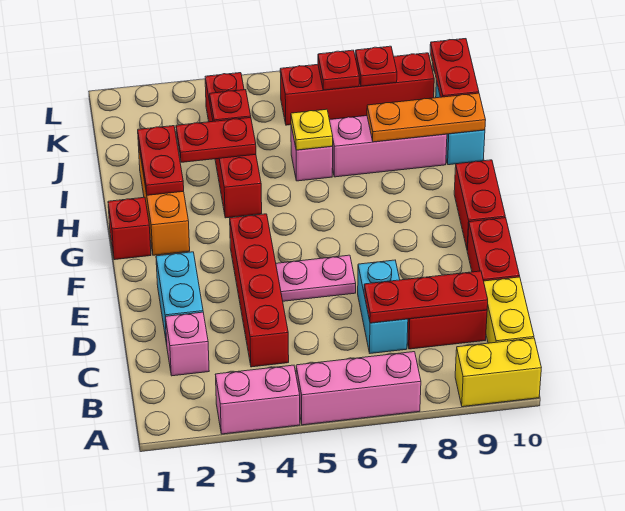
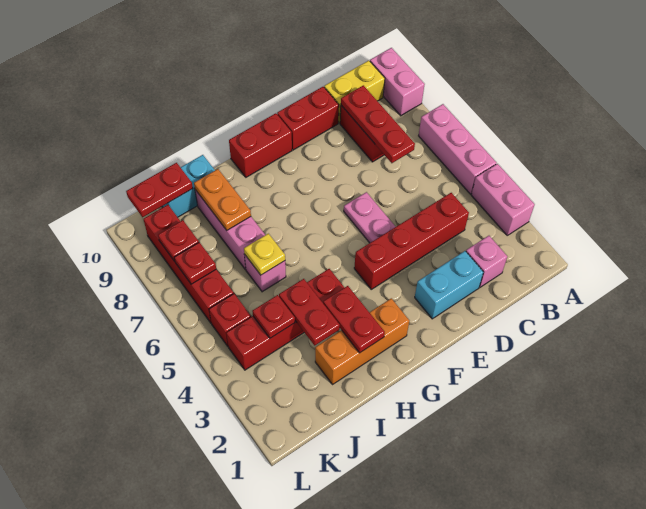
yellow 1x2 brick [455,338,541,407] -> pink 1x2 brick [370,48,425,116]
cyan 1x2 brick [358,260,408,353] -> none
red 1x1 brick [108,197,151,260] -> red 1x1 brick moved to [209,294,251,346]
red 1x2 plate [138,126,184,195] -> red 1x2 plate turned to [323,286,385,353]
orange 1x3 plate [367,93,486,142] -> orange 1x2 plate [194,169,251,230]

